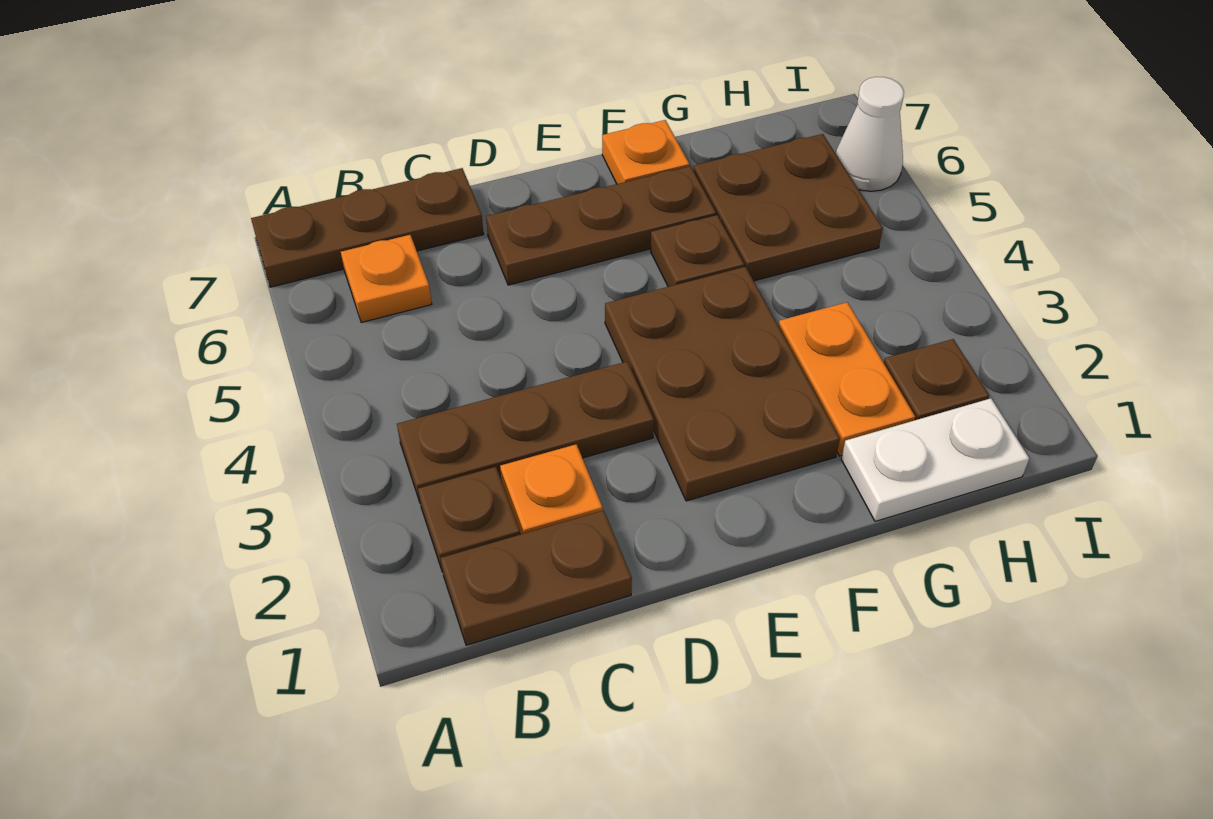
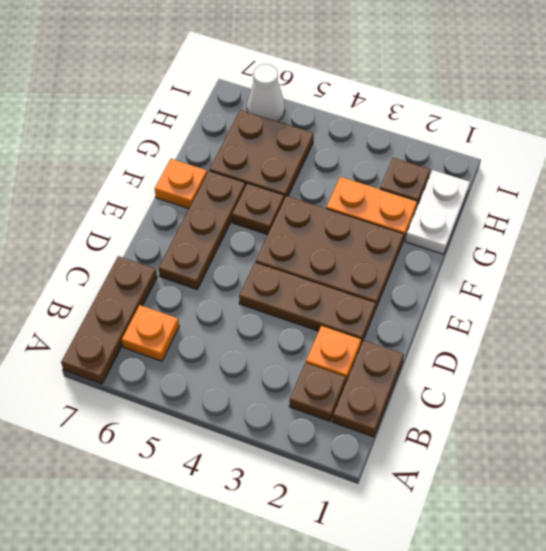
brown 1x3 plate [397,362,654,502] -> brown 1x3 plate turned to [239,262,376,345]

